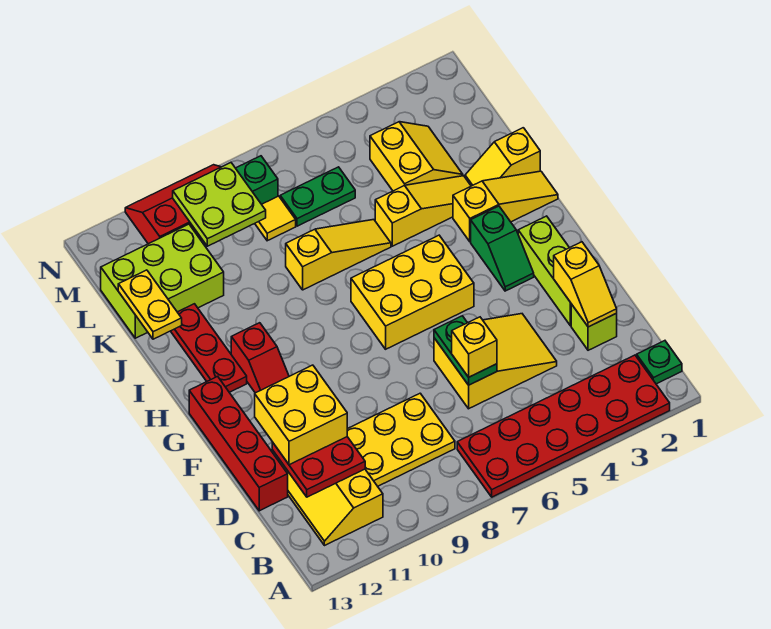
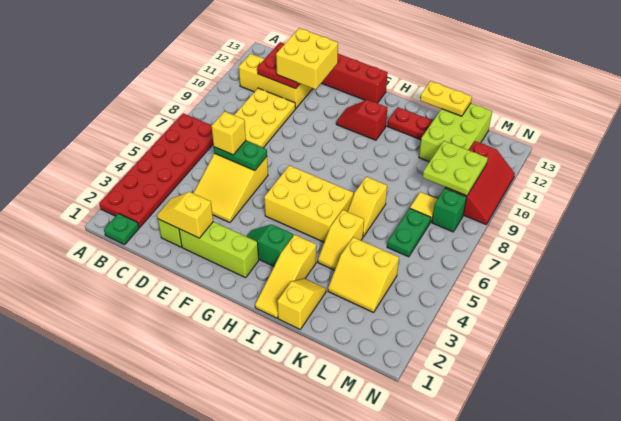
yellow 2x3 brick [351,235,474,349] -> yellow 2x3 brick turned to [264,165,353,242]
red 1x3 plate [171,304,247,392] -> red 1x2 plate [387,107,433,140]
yellow 1x3 slope [375,176,471,246] -> yellow 1x2 slope [318,210,364,270]
yellow 1x3 slope [286,220,391,290] -> yellow 1x2 slope [347,177,387,237]

